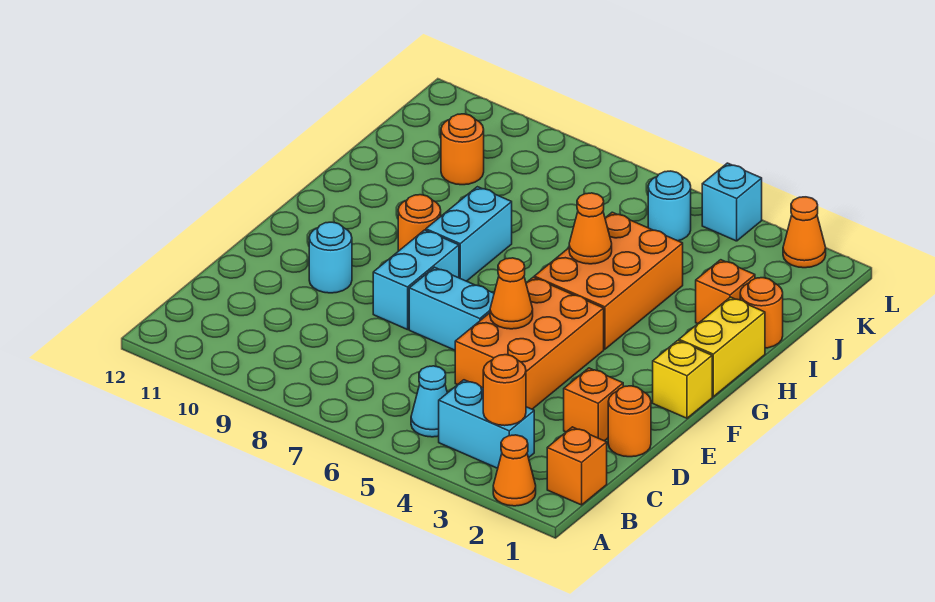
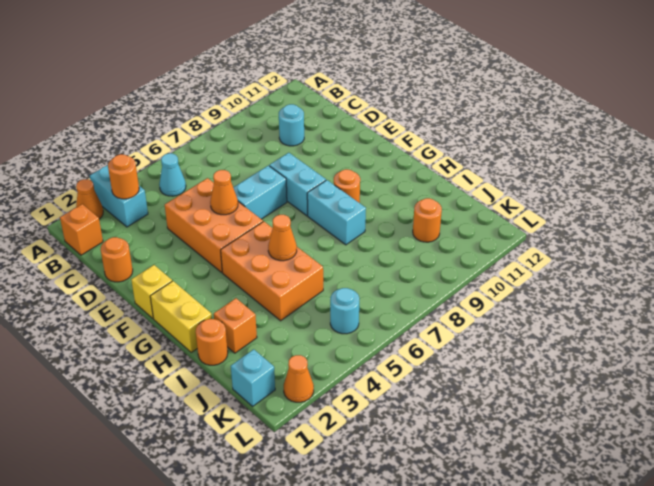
cyan 1x2 brick [439,380,534,468] -> cyan 1x2 brick turned to [90,165,148,227]
orange 1x1 brick [564,368,623,441] -> none
cyan 1x1 round brick [309,222,352,293] -> cyan 1x1 round brick moved to [279,104,304,146]
cyan 1x1 brick [702,163,762,241] -> cyan 1x1 brick moved to [231,349,275,406]

